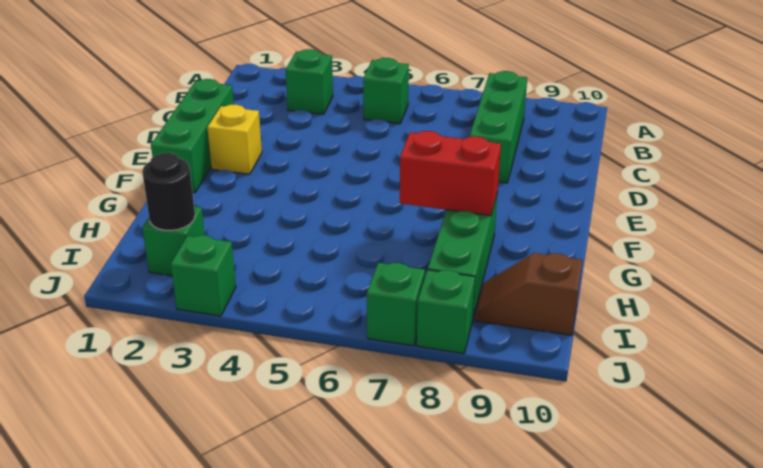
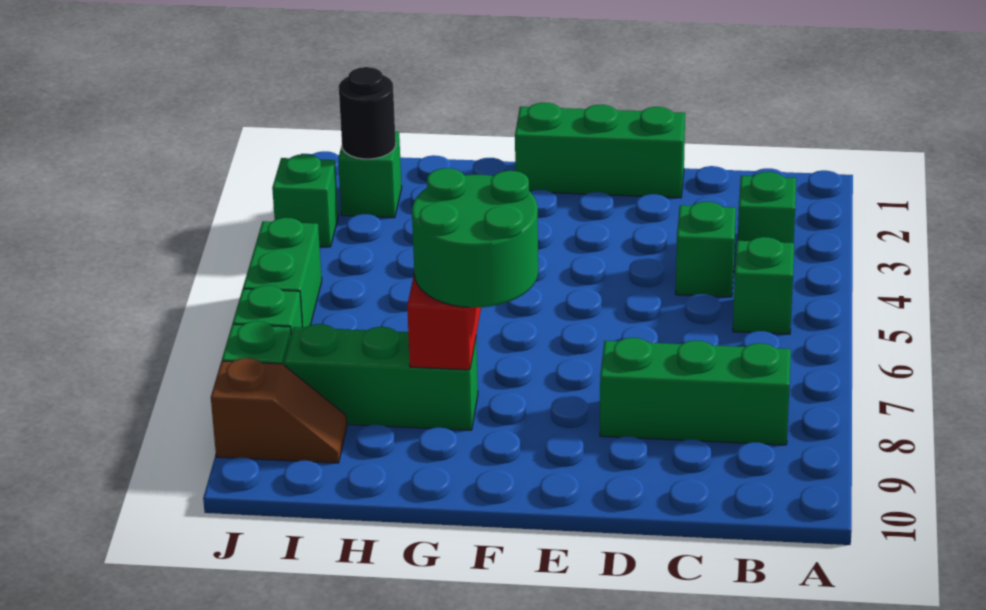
none -> green 1x1 brick [676,202,736,297]
yellow 1x1 brick [207,105,262,174] -> none
none -> green 2x2 round brick [412,168,538,308]
brown 1x2 slope [475,253,582,335] -> brown 1x2 slope turned to [211,358,347,463]
none -> green 1x2 brick [243,218,322,328]

